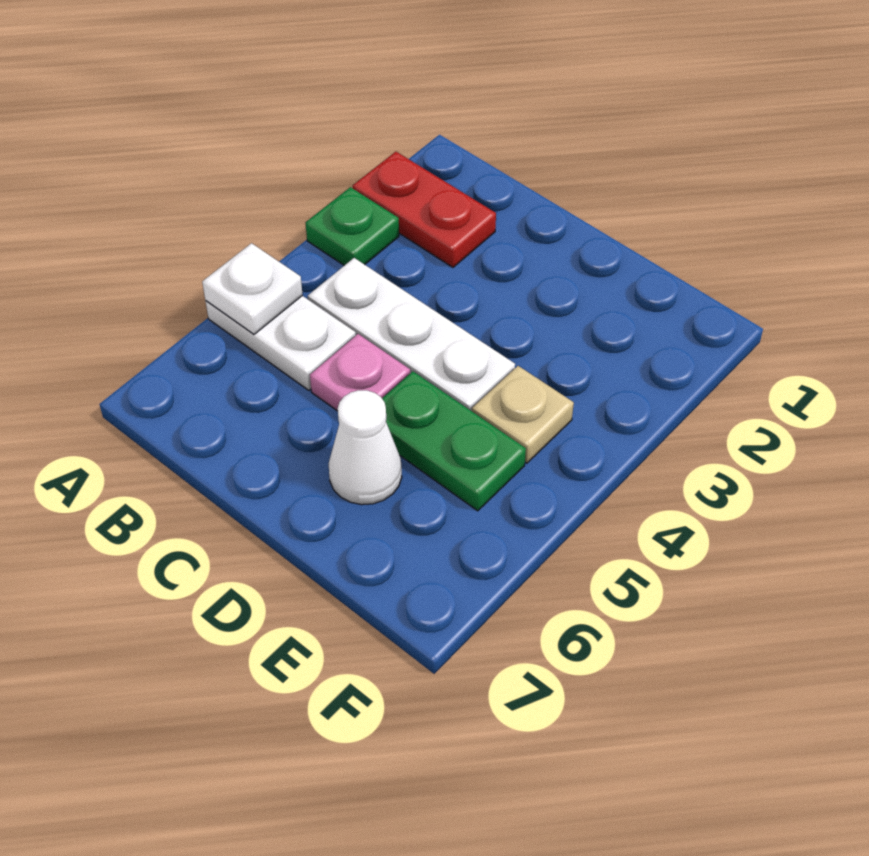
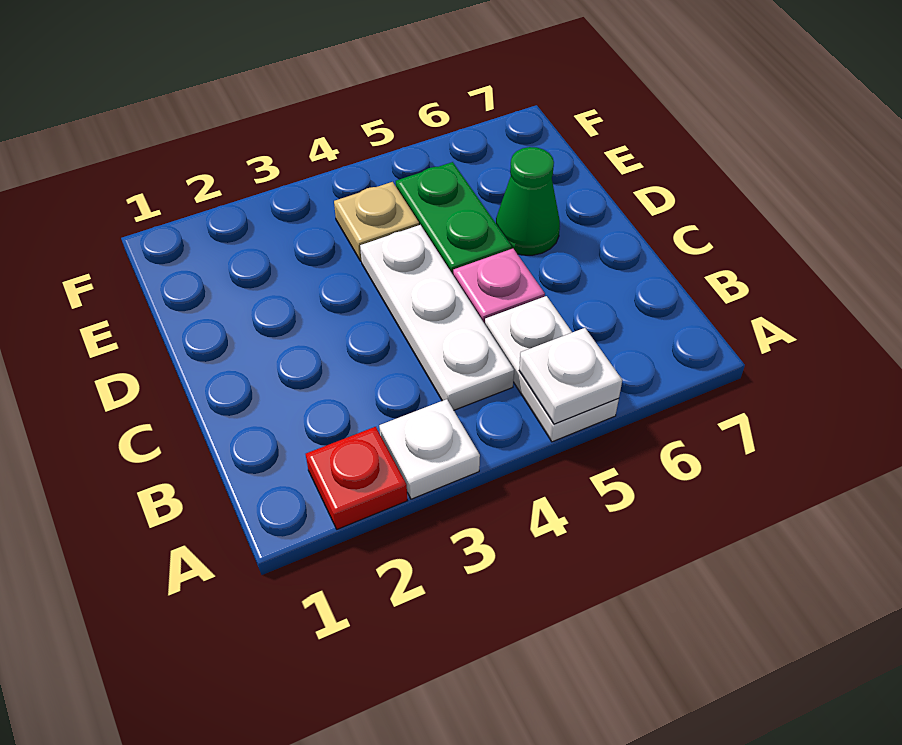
red 1x2 plate [353,152,496,267] -> red 1x1 plate [306,427,407,529]
green 1x1 plate [306,187,399,266] -> white 1x1 plate [379,399,480,499]
white 1x1 cone [329,390,402,505] -> green 1x1 cone [496,147,560,255]

